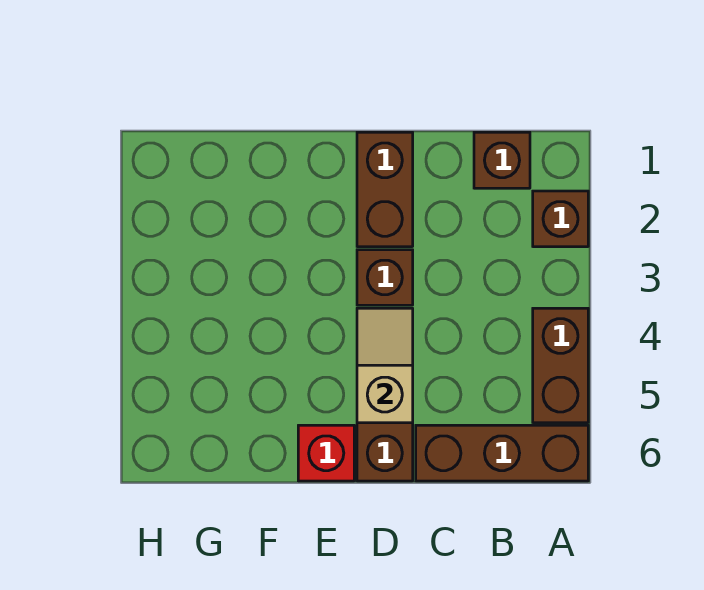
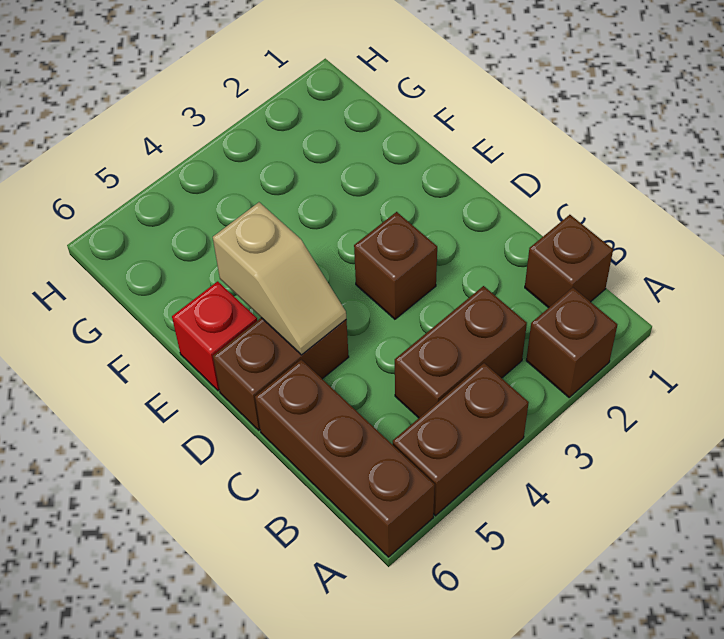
brown 1x2 brick [357,132,413,247] -> brown 1x2 brick moved to [395,286,527,418]
tan 1x2 slope [357,308,413,423] -> tan 1x2 slope turned to [213,202,346,355]

